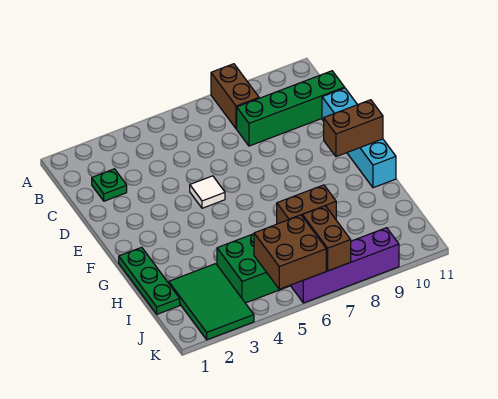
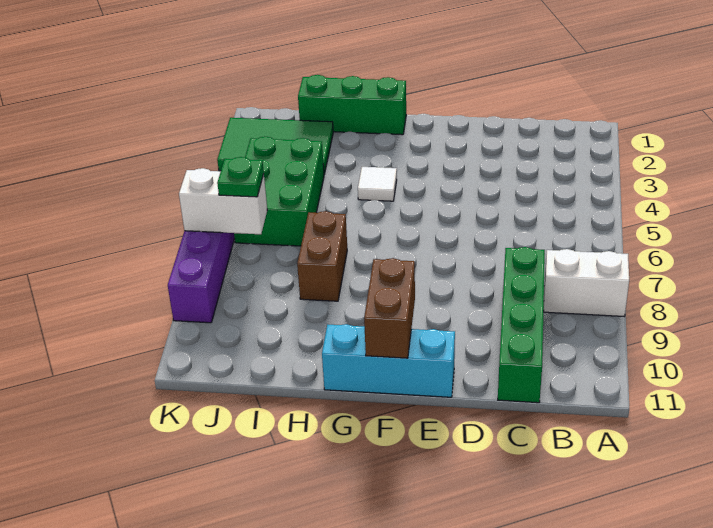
brown 1x2 brick [211,64,259,129] -> white 1x2 brick [544,249,629,316]
green 1x1 plate [92,169,127,201] -> green 1x1 plate moved to [217,157,264,197]
cyan 1x4 brick [322,88,396,188] -> cyan 1x3 brick [322,324,455,397]
white 1x1 tile [190,176,225,208] -> white 1x1 tile moved to [358,167,397,201]
green 1x3 plate [119,247,180,314] -> green 1x3 brick [298,75,406,135]
brown 2x2 brick [254,215,326,289] -> none
brown 1x2 brick [302,206,351,271] -> white 1x2 brick [179,168,267,234]

